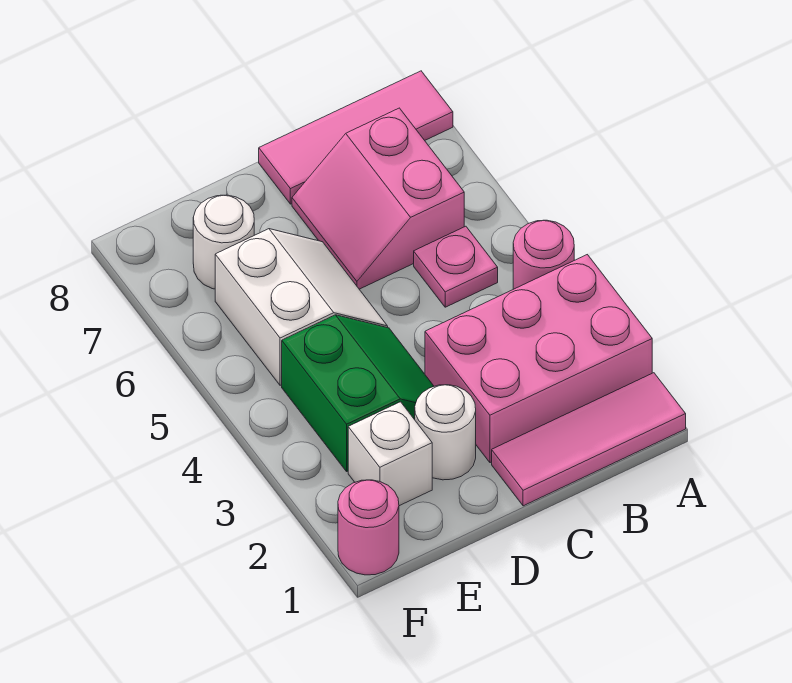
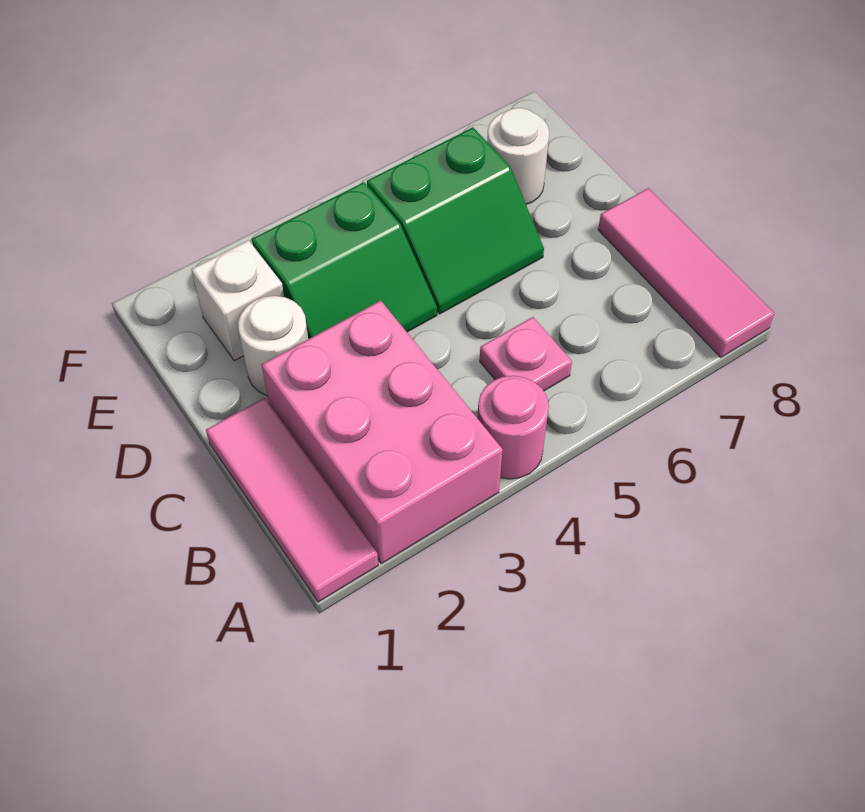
pink 2x2 slope [292,108,464,289] -> none
white 2x2 slope [215,229,388,385] -> green 2x2 slope [367,127,544,314]
pink 1x1 round brick [338,480,399,575] -> none

